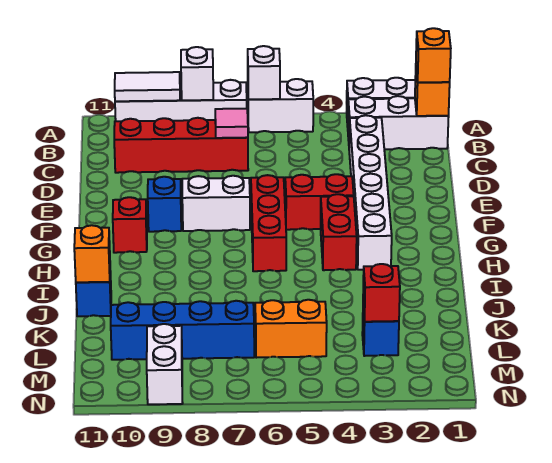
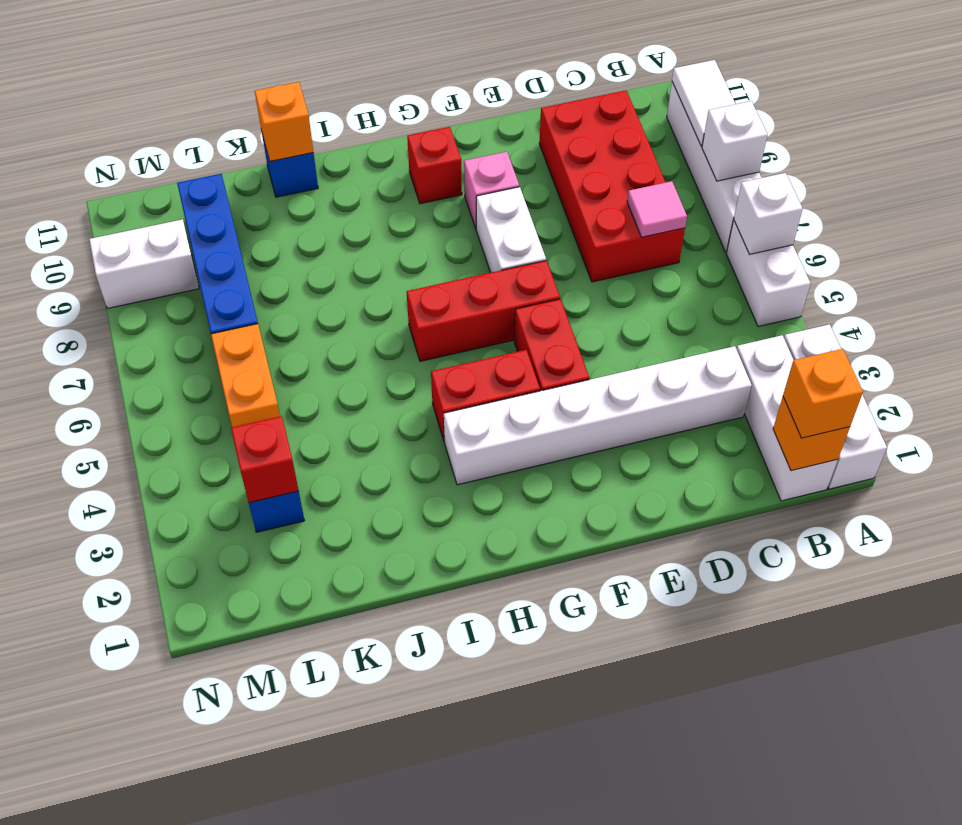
red 1x4 brick [114,118,248,173] -> red 2x4 brick [539,90,685,282]
blue 1x1 brick [148,177,181,232] -> pink 1x1 brick [464,152,519,228]

